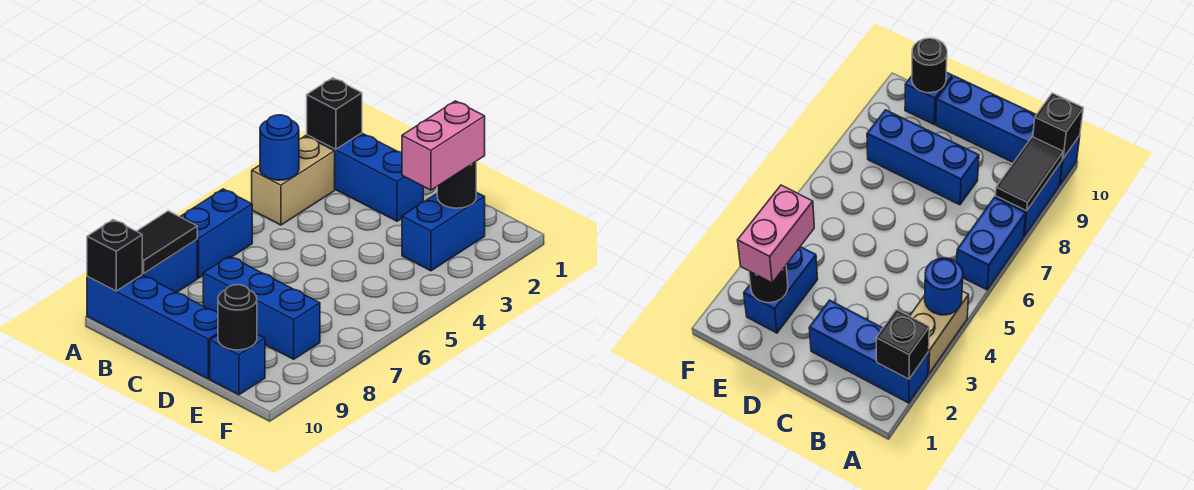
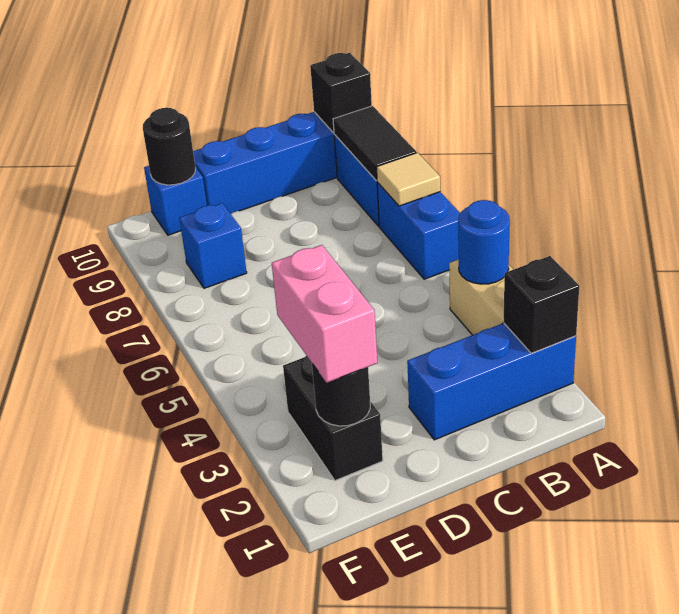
none -> tan 1x1 tile [377,153,440,206]
blue 1x3 brick [203,256,320,359] -> blue 1x1 brick [179,203,247,288]
blue 1x2 brick [402,192,485,271] -> black 1x2 brick [283,356,383,481]

